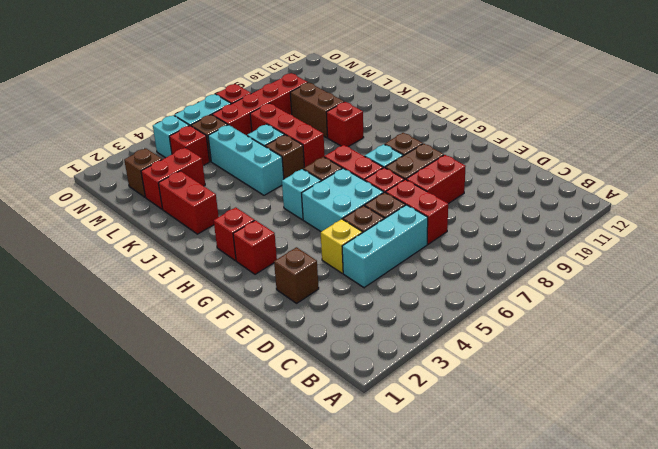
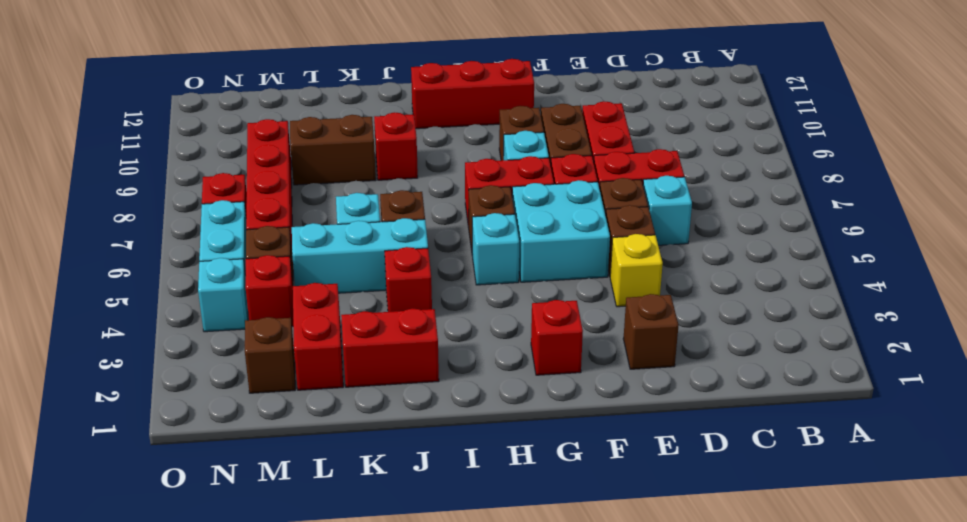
cyan 1x3 brick [342,205,428,288] -> cyan 1x1 brick [643,176,692,245]
red 1x1 brick [214,207,255,260] -> red 1x1 brick moved to [385,247,432,312]
red 1x3 brick [250,103,325,167] -> red 1x3 brick moved to [411,59,534,129]

